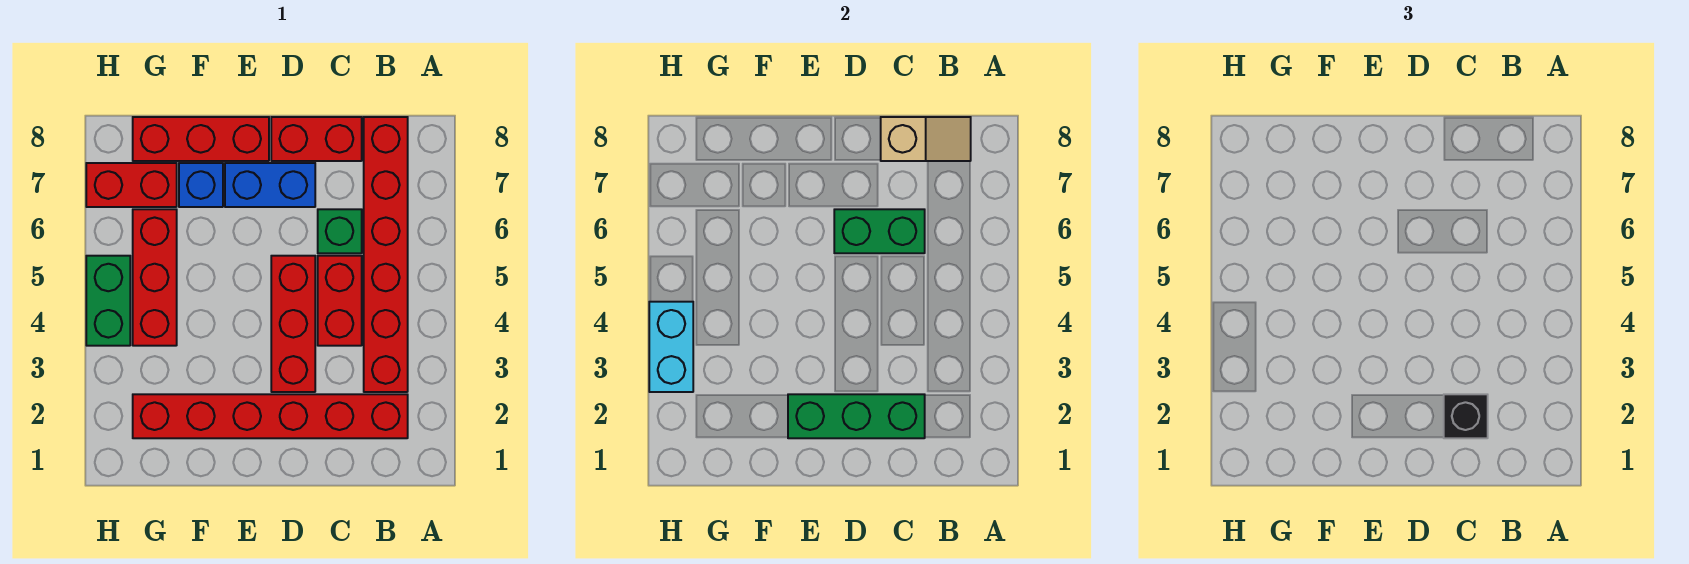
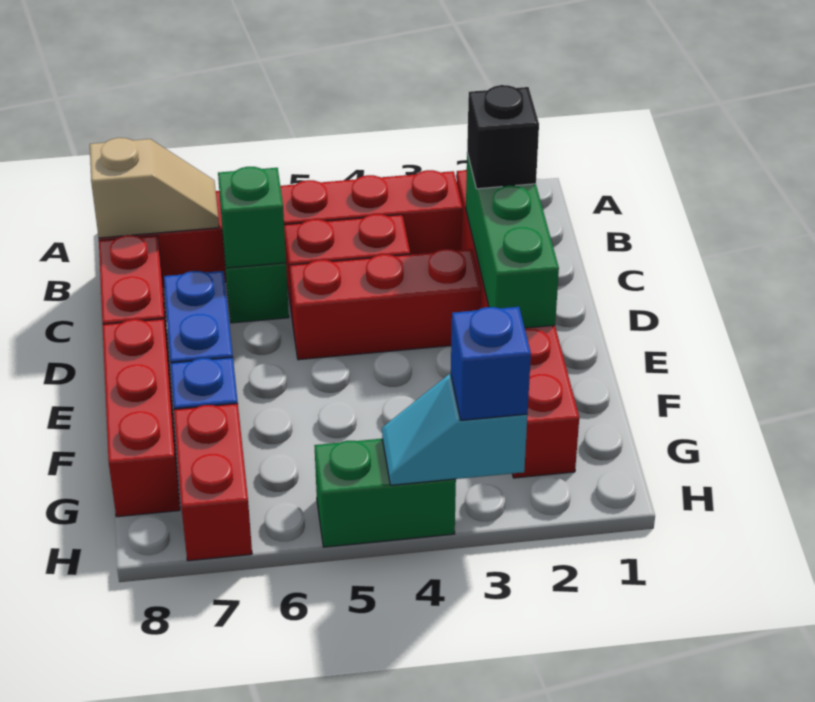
tan 1x2 slope [881,117,971,161] -> tan 1x2 slope turned to [90,138,219,238]
green 1x2 brick [834,209,925,253] -> green 1x1 brick [218,167,286,268]
red 1x3 brick [133,209,177,346] -> none
cyan 1x2 brick [649,302,693,392] -> cyan 1x2 slope [382,374,527,485]
none -> blue 1x1 brick [451,307,531,420]

